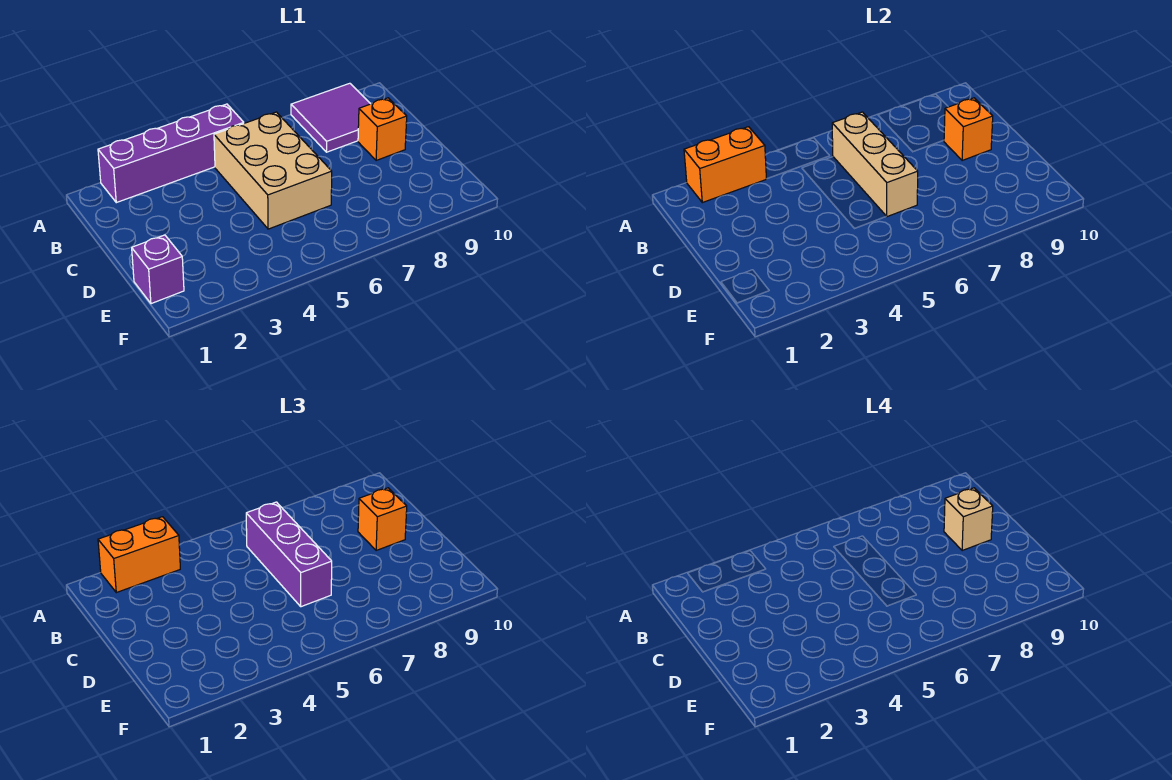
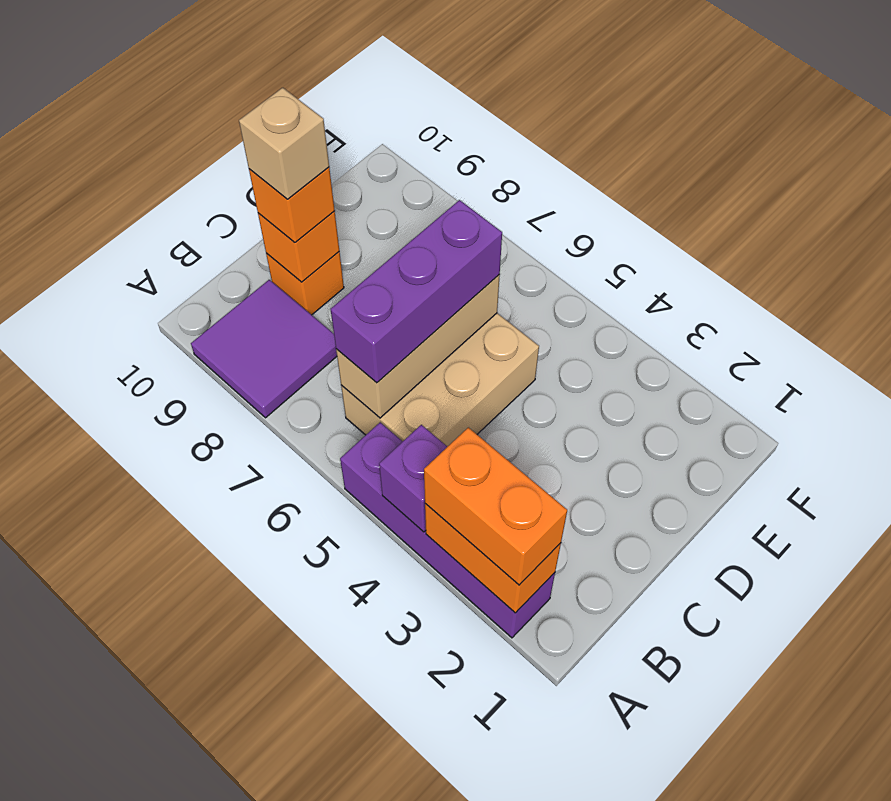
purple 1x1 brick [132,235,184,304] -> purple 1x1 brick moved to [379,425,447,532]

